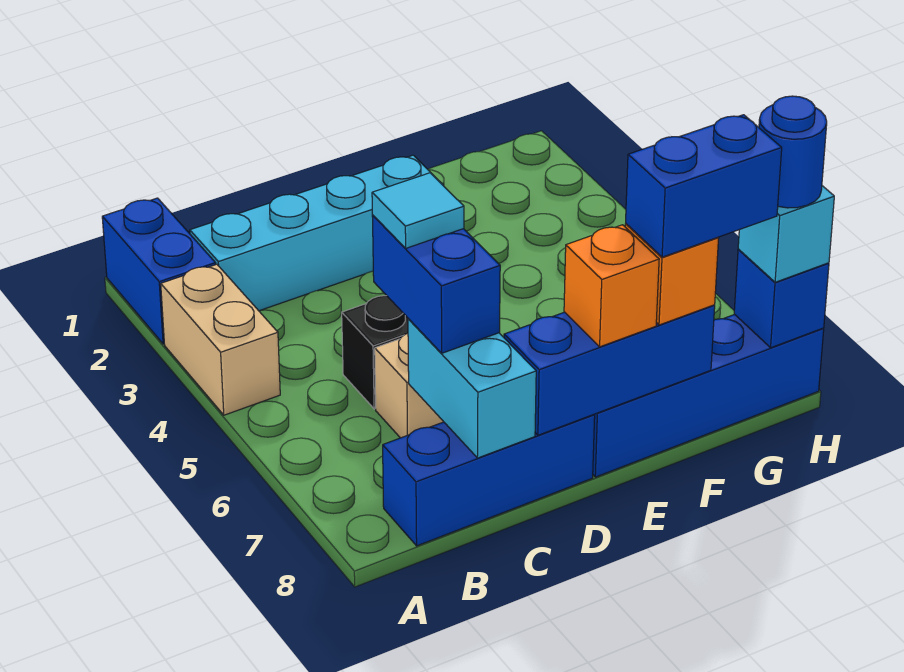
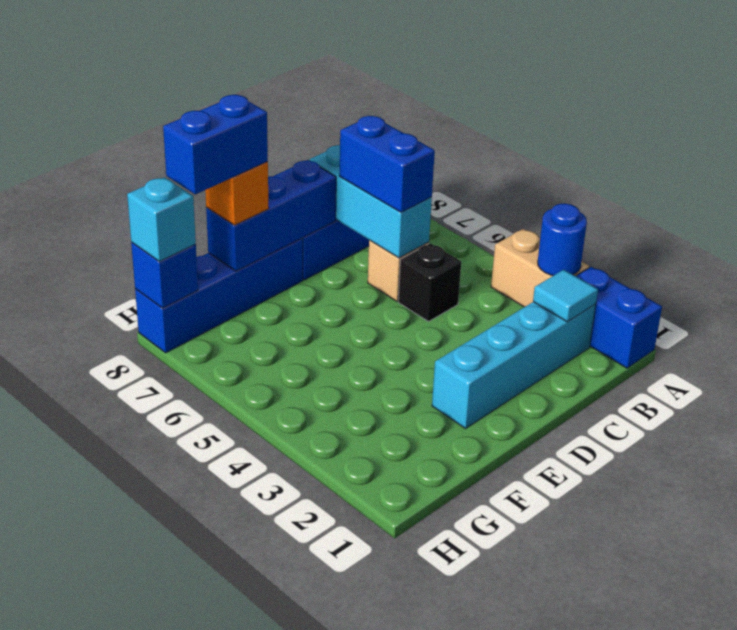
cyan 1x1 tile [372,173,464,248] -> cyan 1x1 tile moved to [533,270,598,322]
cyan 1x2 brick [408,319,536,458] -> cyan 1x3 brick [309,145,432,258]
orange 1x1 brick [564,225,659,347] -> none
blue 1x1 round brick [759,96,827,208] -> blue 1x1 round brick moved to [538,204,587,276]

